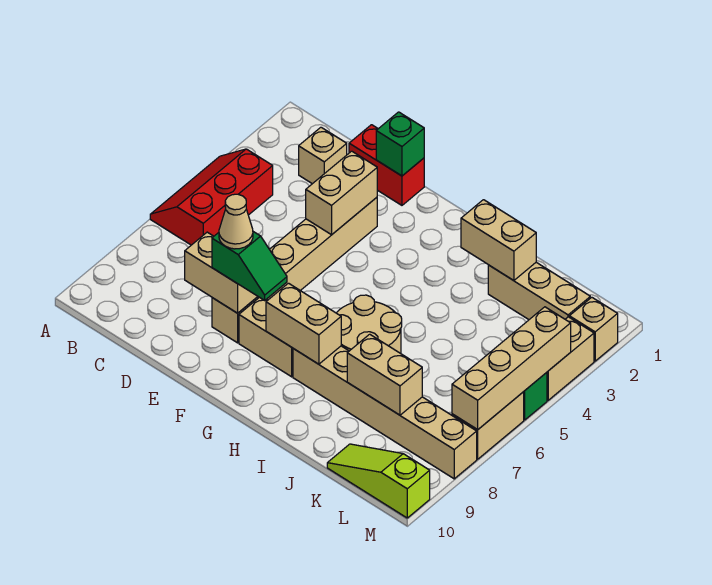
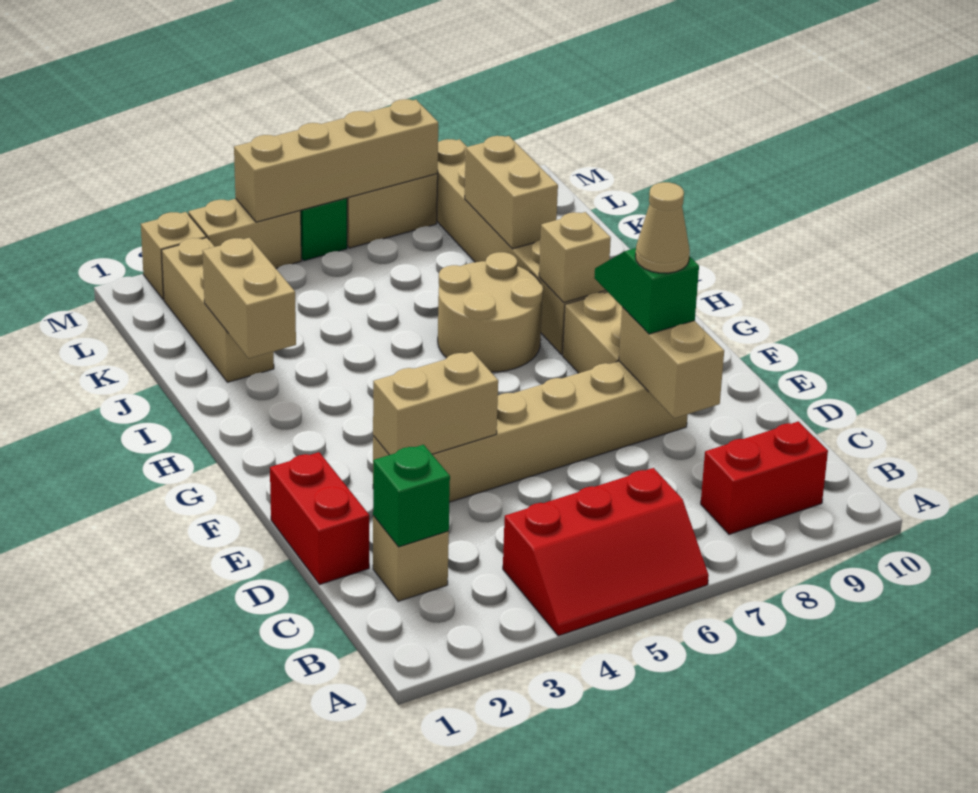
none -> red 1x2 brick [701,421,828,534]
green 1x1 brick [376,112,424,176] -> green 1x1 brick moved to [373,445,450,547]
tan 1x2 brick [266,283,341,364] -> tan 1x1 brick [539,212,611,303]
lime 1x3 slope [327,444,430,518] -> none

